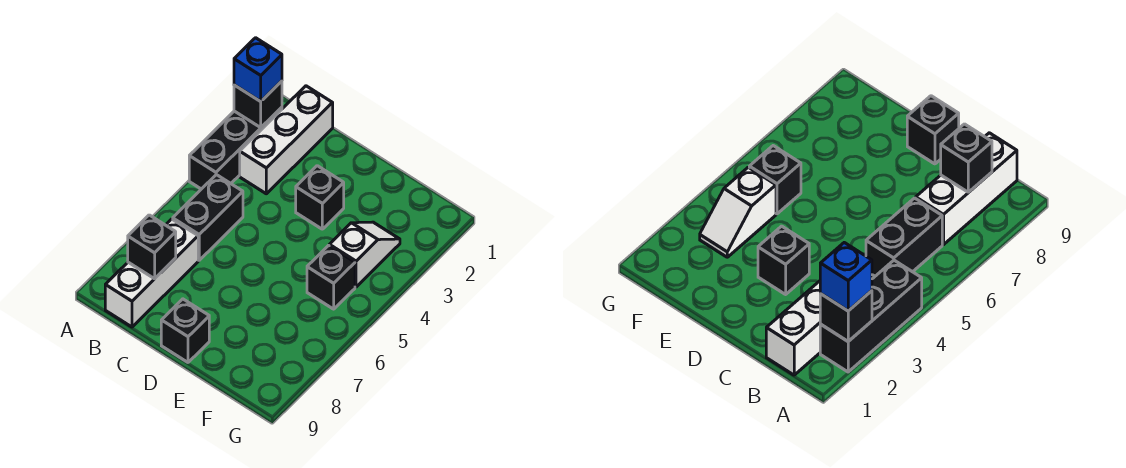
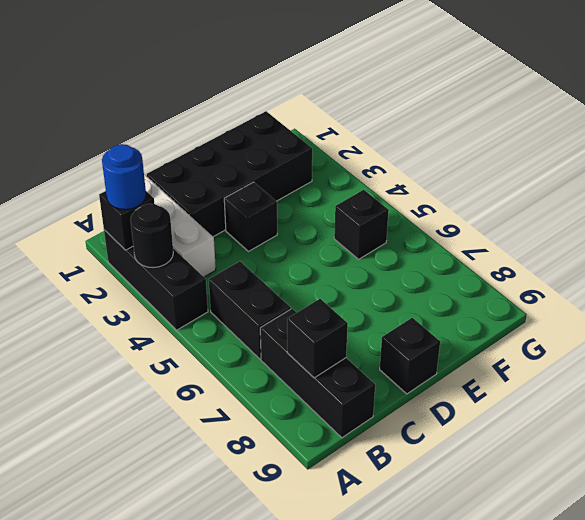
blue 1x1 brick [234,38,282,101] -> blue 1x1 round brick [102,144,146,210]
none -> black 1x1 round brick [130,204,173,268]
white 1x3 brick [105,219,198,327] -> black 1x3 brick [260,309,375,438]
none -> black 2x4 brick [147,111,312,237]
white 1x2 slope [329,222,400,287] -> none

